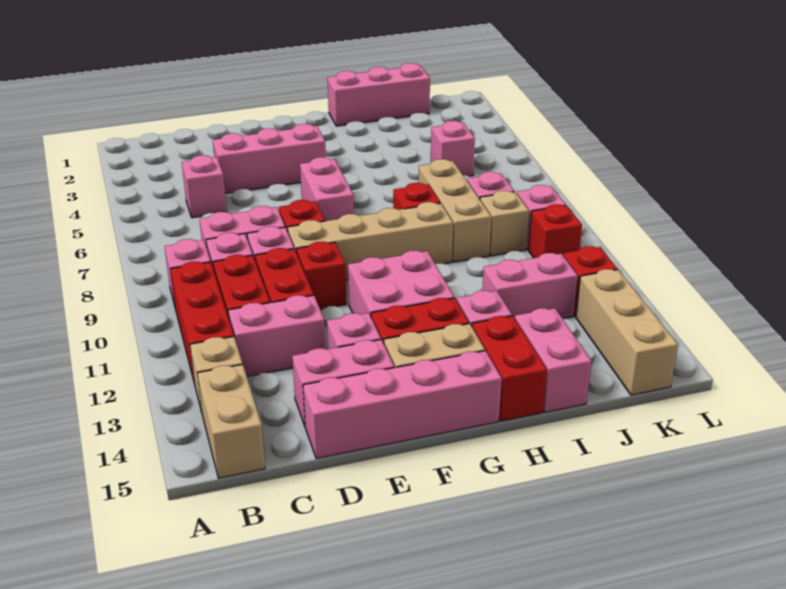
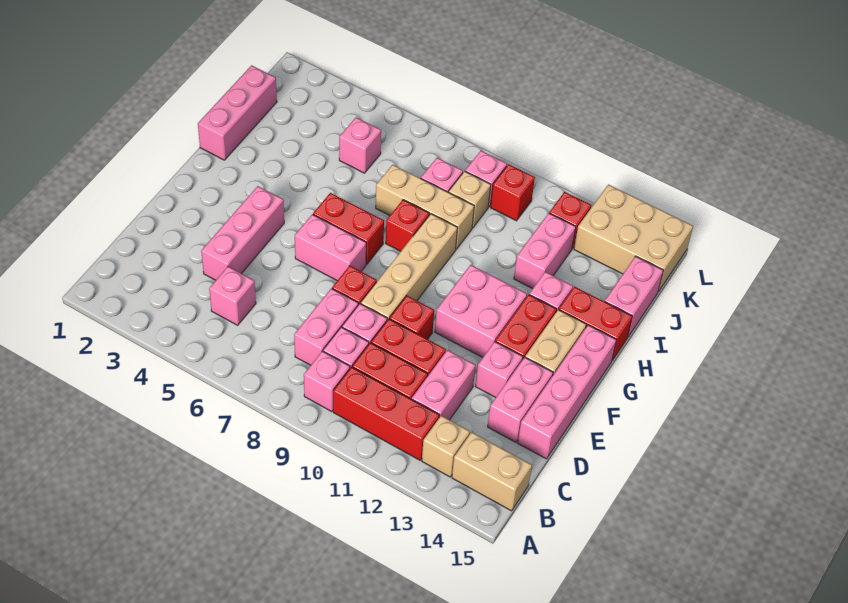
none -> red 1x2 brick [313,193,384,264]
pink 1x2 brick [515,308,592,412] -> pink 1x2 brick turned to [605,256,663,337]
tan 1x3 brick [576,269,678,395] -> tan 2x3 brick [574,185,693,292]

